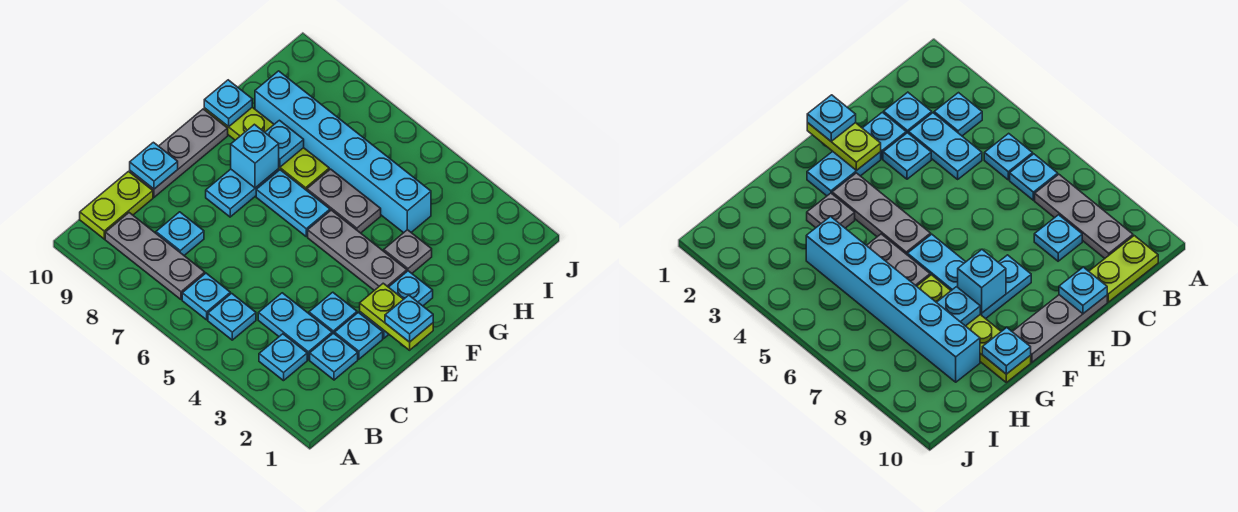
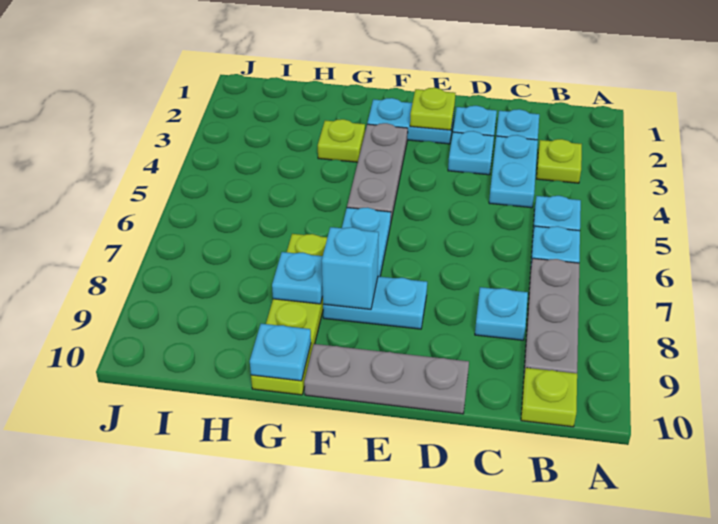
cyan 1x1 plate [259,334,307,381] -> lime 1x1 plate [536,139,582,183]
lime 1x2 plate [80,172,153,239] -> lime 1x1 plate [521,368,577,427]
cyan 1x1 plate [130,142,178,189] -> none
lime 1x2 plate [360,283,433,350] -> lime 1x1 plate [410,88,456,130]
cyan 1x1 plate [385,295,433,342] -> none
grey 1x1 plate [384,230,432,273] -> lime 1x1 plate [318,119,365,162]
grey 1x2 plate [307,169,381,233] -> none
cyan 1x6 brick [255,71,431,233] -> none

